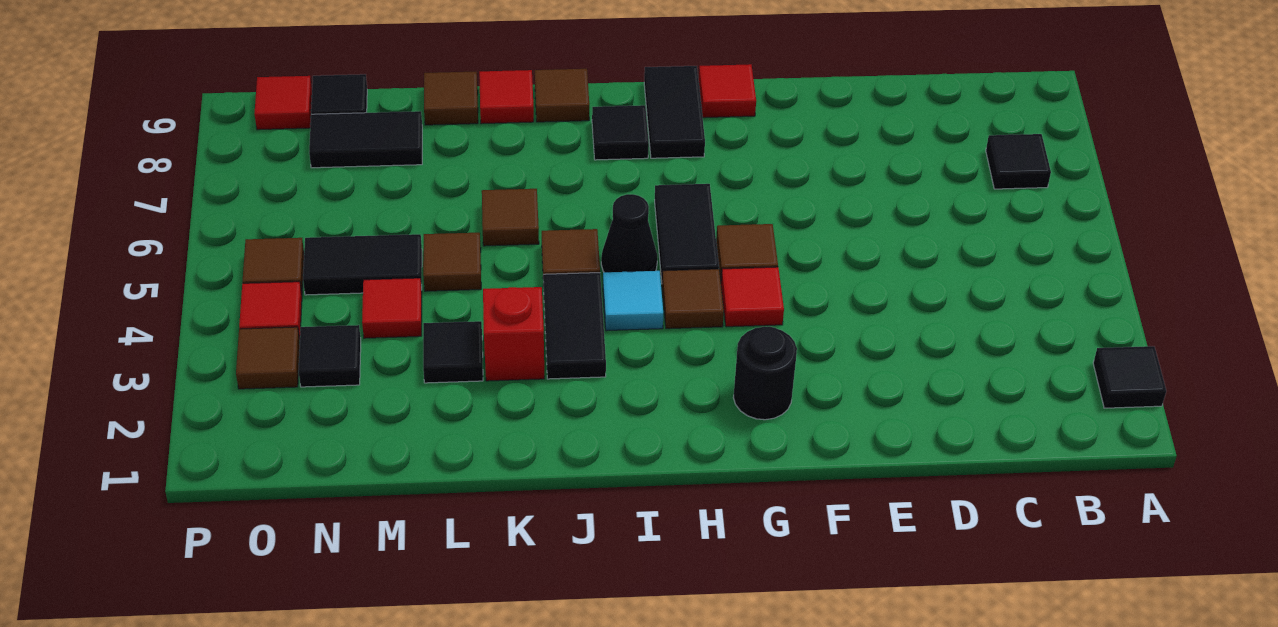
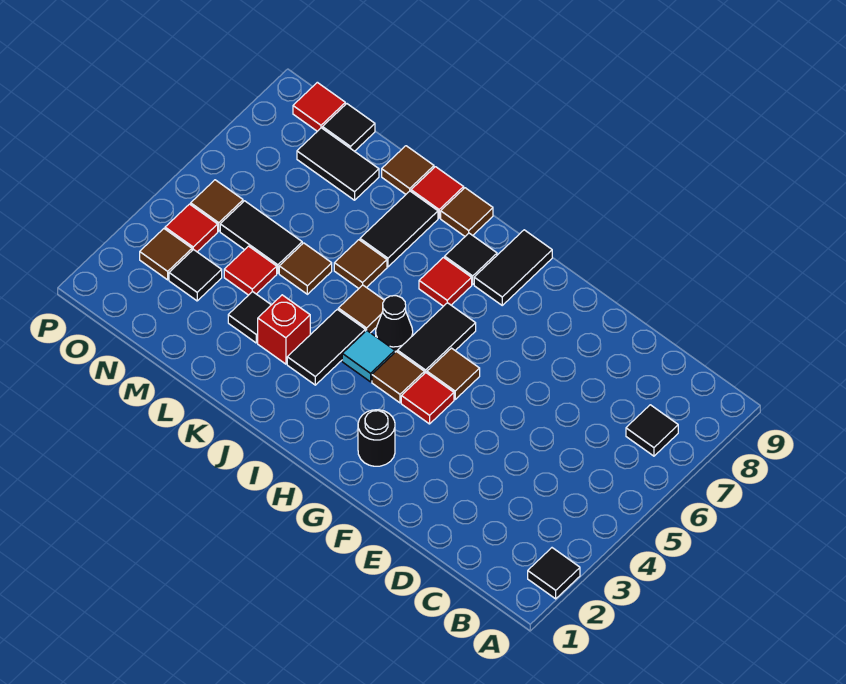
red 1x1 tile [698,64,756,118] -> red 1x1 tile moved to [419,258,472,306]
none -> black 1x2 tile [360,191,438,267]

